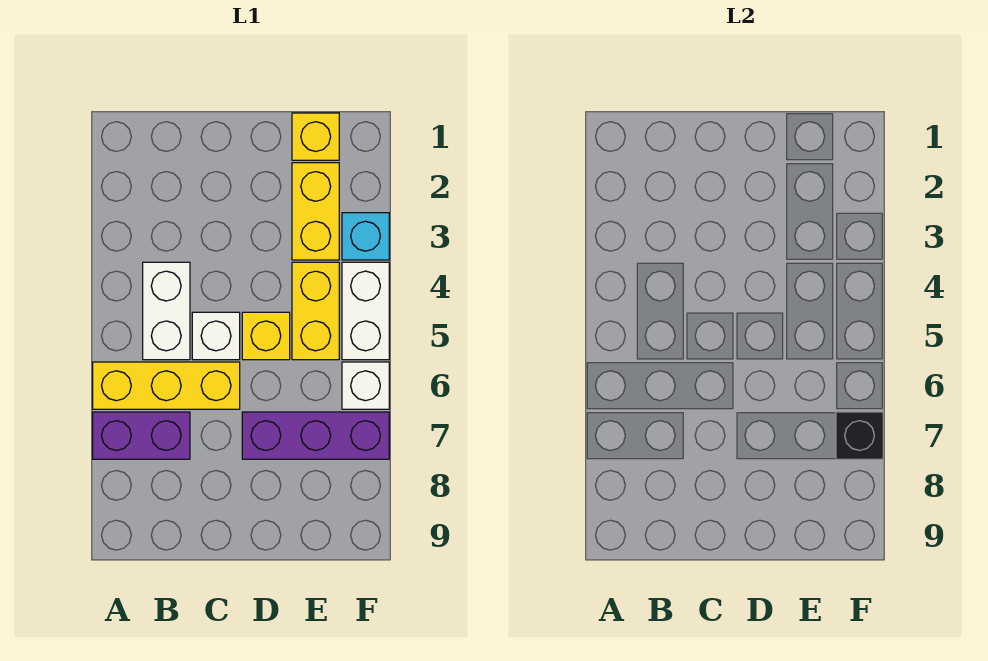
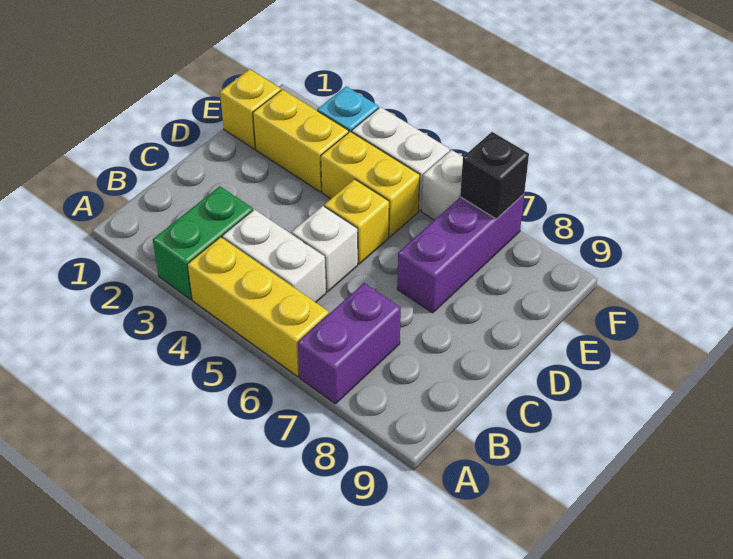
none -> green 1x2 brick [153,186,253,299]
yellow 1x3 brick [93,362,240,409] -> yellow 1x3 brick turned to [187,237,329,377]

